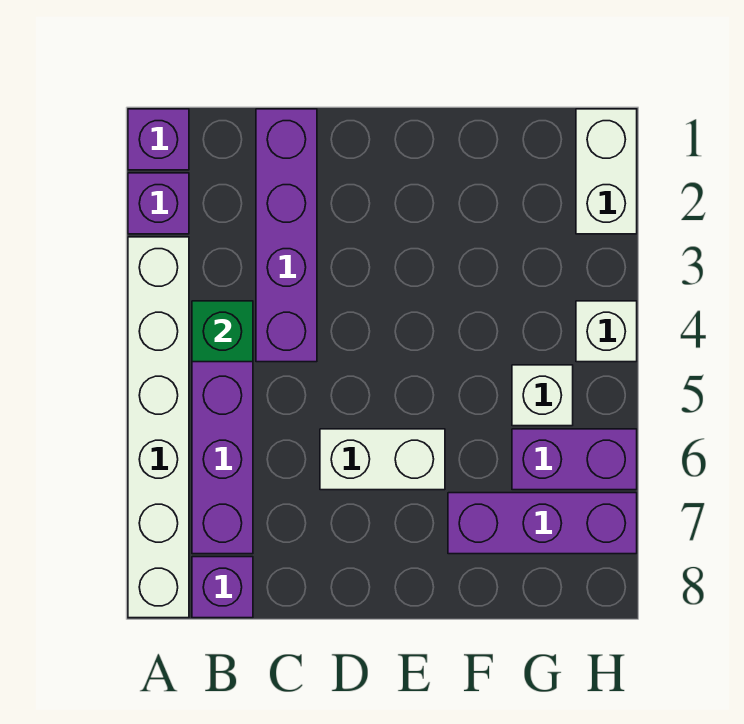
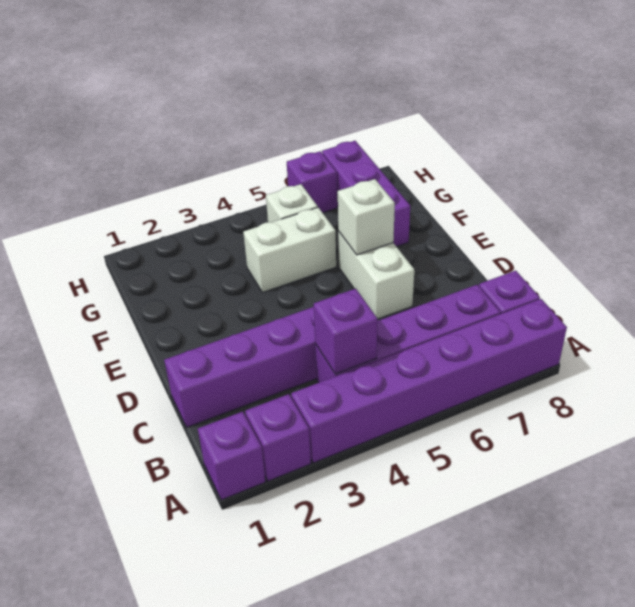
white 1x6 brick [128,237,189,618] -> purple 1x6 brick [291,299,567,463]
green 1x1 brick [192,301,253,362] -> purple 1x1 brick [314,289,378,374]
purple 1x2 brick [512,429,637,490] -> purple 1x1 brick [287,151,337,213]
white 1x2 brick [576,109,637,234] -> white 1x2 brick moved to [243,207,336,293]
white 1x1 brick [576,301,637,362] -> white 1x1 brick moved to [338,179,395,255]

